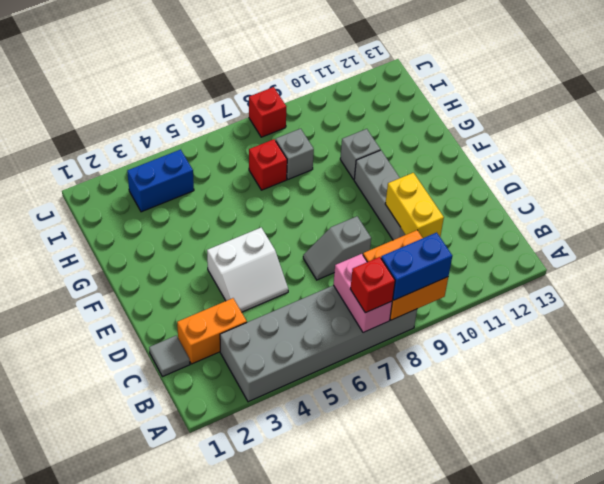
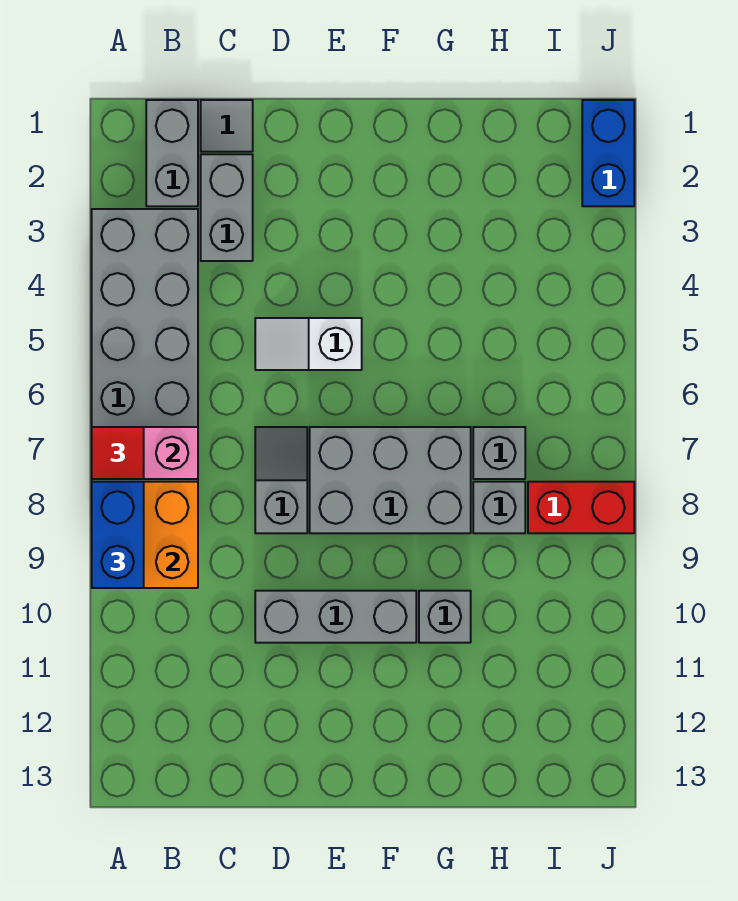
red 1x1 brick [351,257,395,313] -> red 1x1 tile [92,427,144,479]
none -> grey 1x2 brick [146,100,198,206]
orange 1x2 brick [177,298,247,364] -> grey 1x2 brick [201,154,253,261]
yellow 1x2 brick [385,173,444,238] -> none
white 2x2 slope [207,228,288,312] -> white 1x2 slope [255,318,362,370]
none -> grey 2x3 brick [310,427,471,533]
red 1x1 brick [249,139,287,190] -> grey 1x1 brick [473,427,525,479]
blue 1x2 brick [127,149,194,212] -> blue 1x2 brick moved to [582,100,634,206]
red 1x1 brick [249,87,286,137] -> red 1x2 brick [528,482,634,533]

